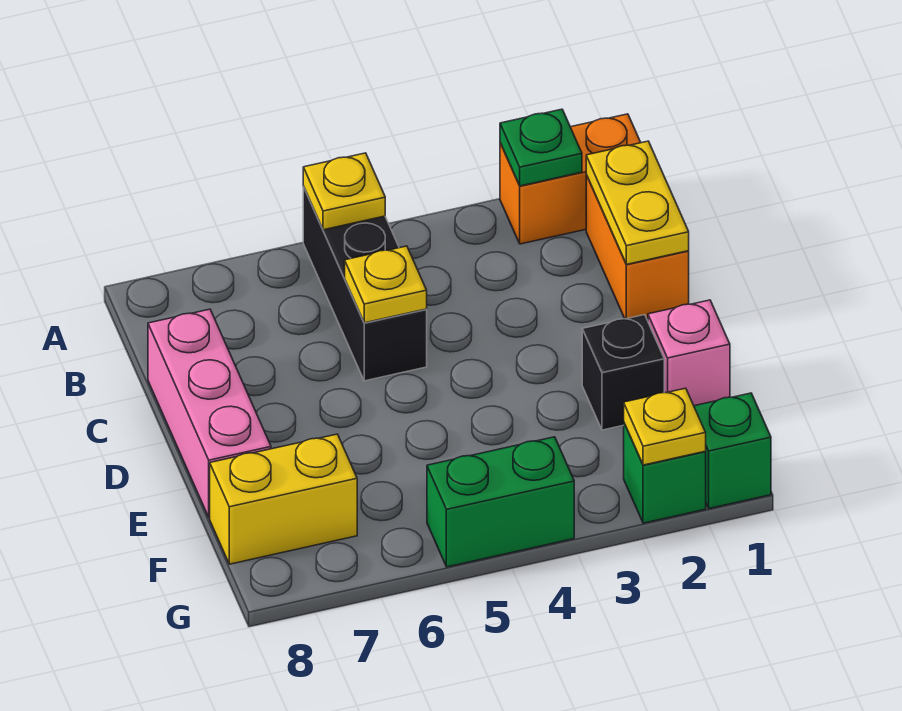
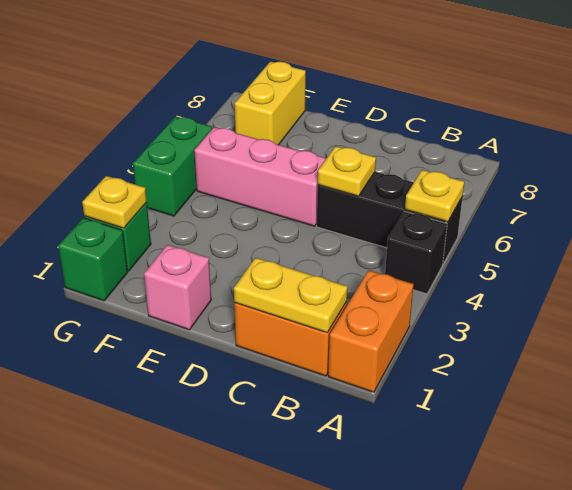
green 1x1 plate [500,109,582,186] -> none
pink 1x3 brick [148,309,271,518] -> pink 1x3 brick moved to [194,127,327,226]
black 1x1 brick [582,315,664,430] -> black 1x1 brick moved to [385,212,447,294]

